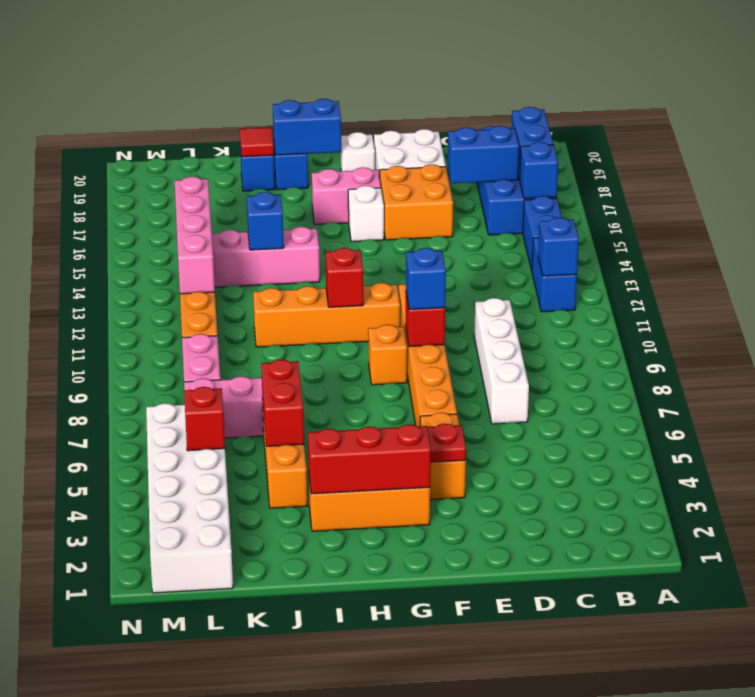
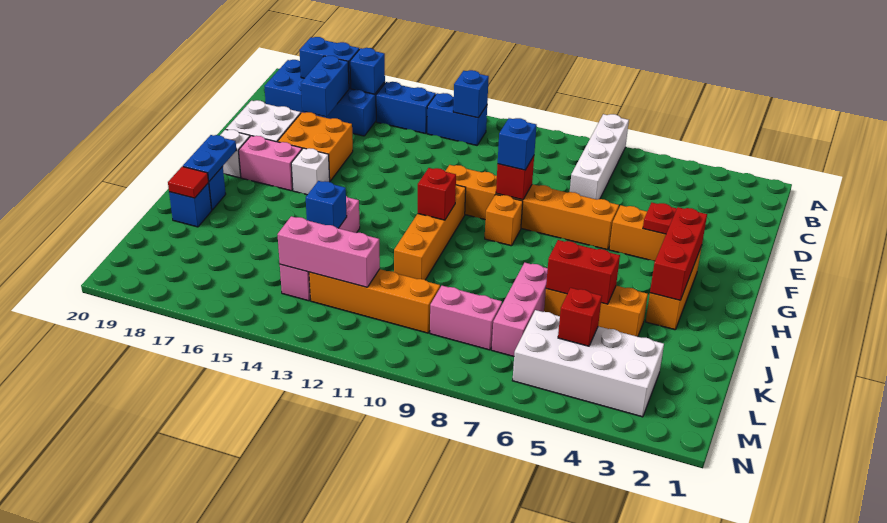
white 1x4 brick [474,298,529,424] -> white 1x4 brick turned to [570,114,629,199]
pink 1x2 brick [312,167,381,224] -> pink 1x2 brick turned to [238,136,302,191]
blue 1x2 brick [273,99,341,155] -> blue 1x2 plate [183,135,236,181]
white 2x6 brick [146,403,233,593] -> white 2x4 brick [512,310,664,417]
pink 1x4 brick [175,177,215,294] -> pink 1x3 brick [277,216,380,287]

